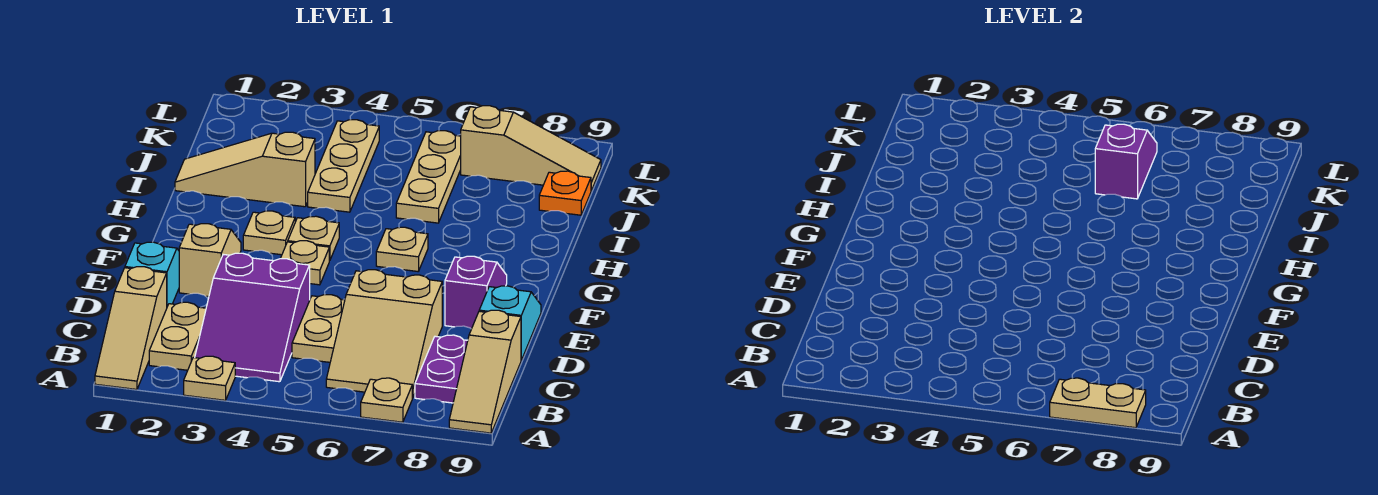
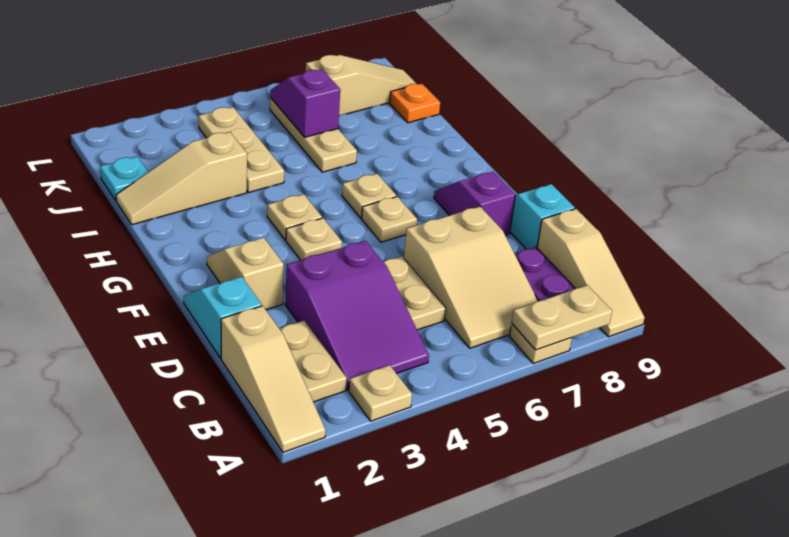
tan 1x1 plate [243,211,295,255] -> tan 1x1 plate moved to [362,197,417,242]
none -> cyan 1x1 plate [100,157,148,200]

